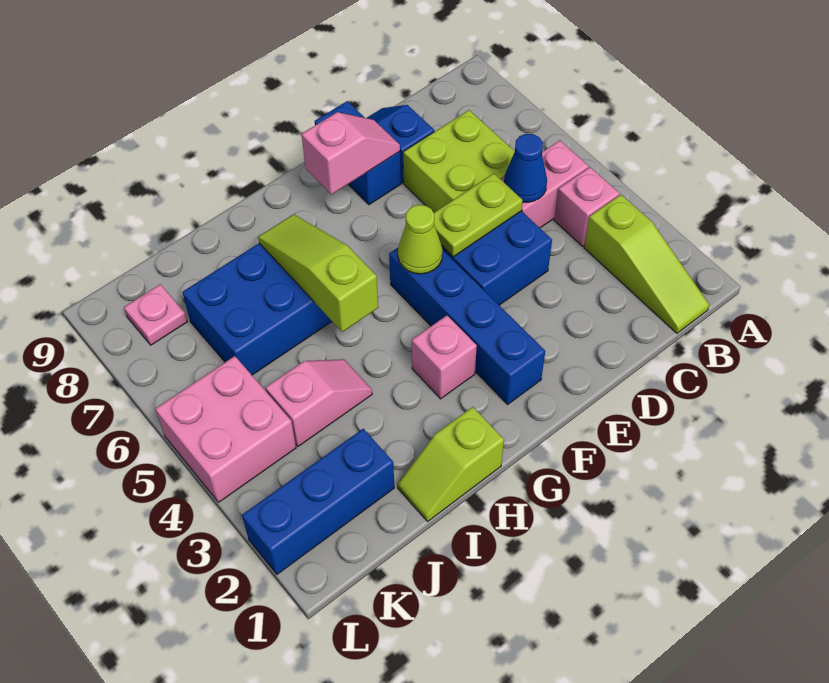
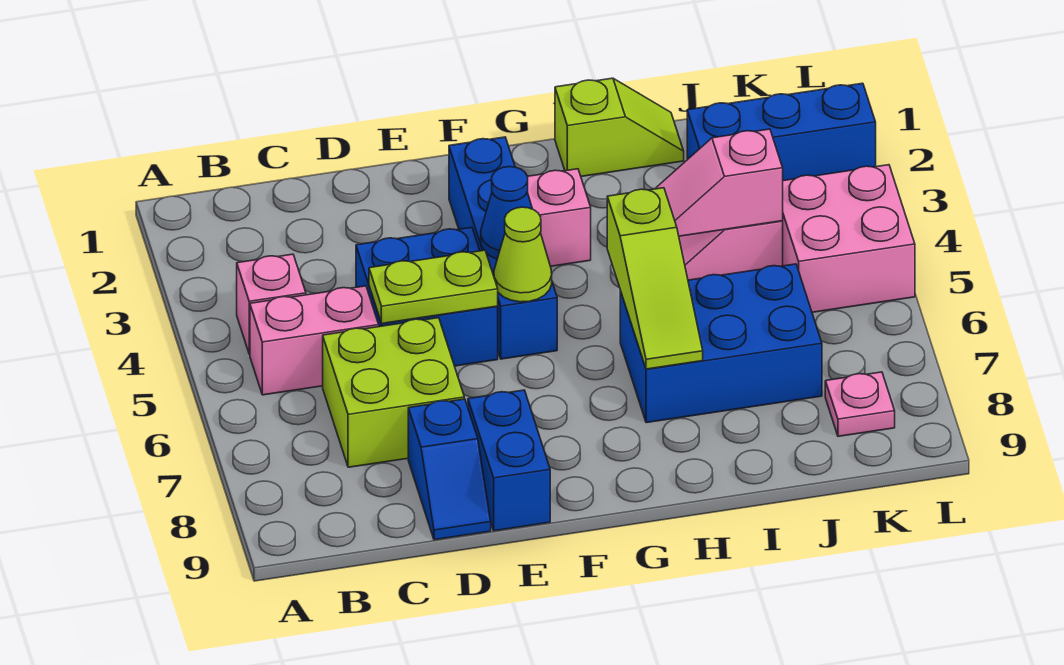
lime 1x3 slope [584,195,709,333] -> none
blue 1x1 cone [504,134,547,202] -> blue 1x1 cone moved to [481,167,532,259]
pink 1x2 slope [302,112,400,194] -> pink 1x2 slope moved to [655,129,783,236]

